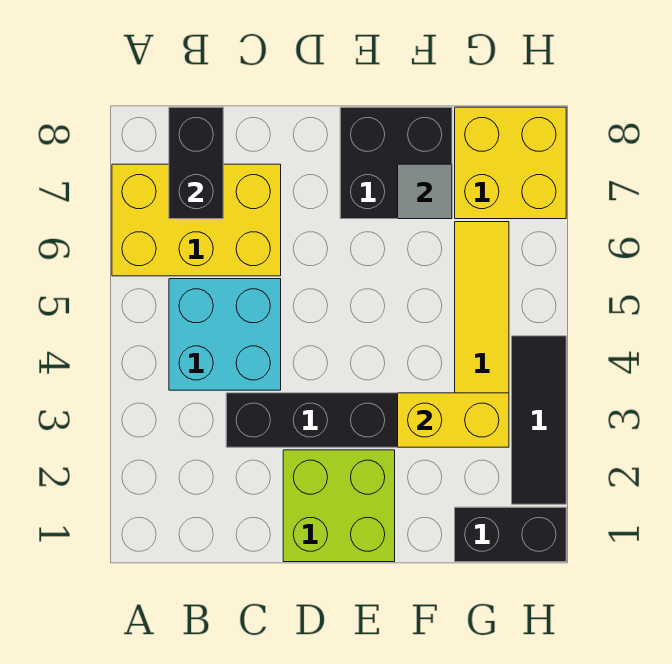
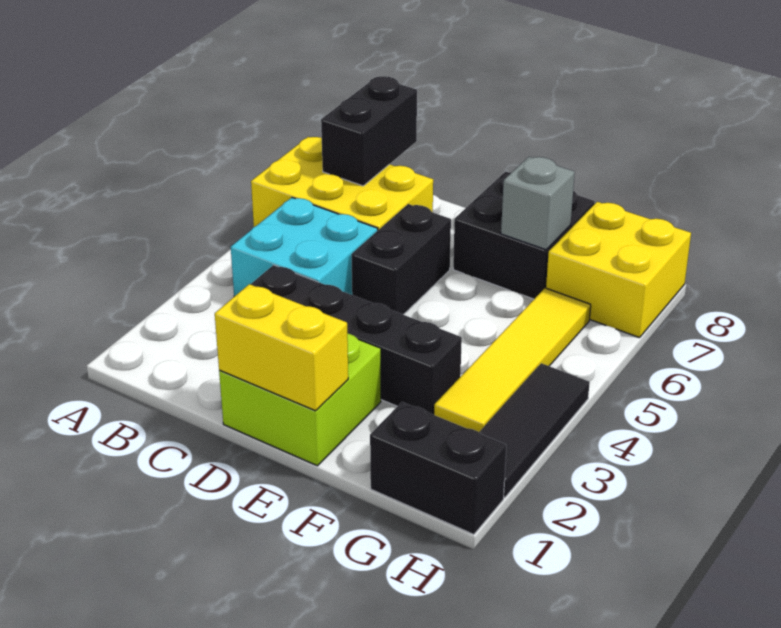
none -> black 1x2 brick [352,204,451,315]
yellow 1x2 brick [398,393,509,447] -> yellow 1x2 brick moved to [215,284,348,411]
grey 1x1 tile [398,164,452,219] -> grey 1x1 brick [501,157,575,250]

